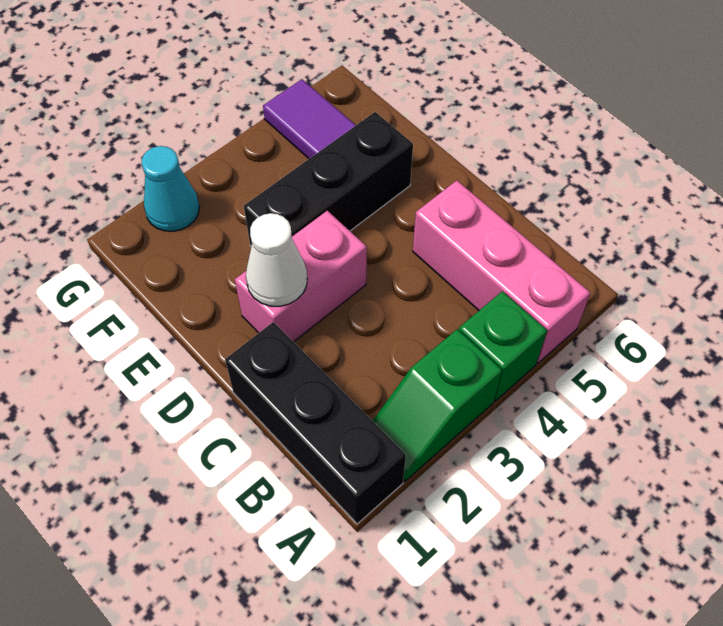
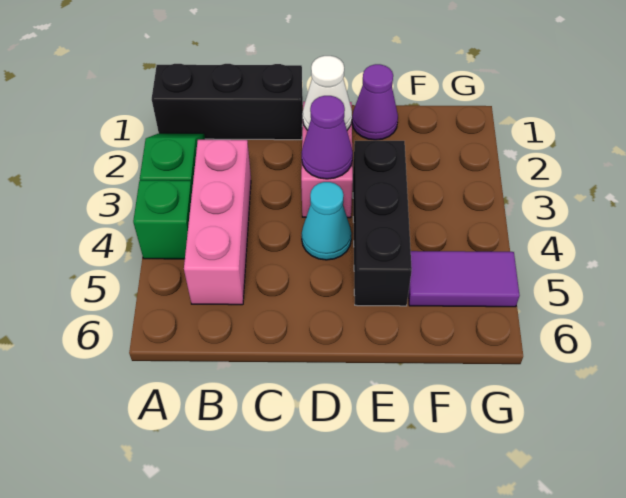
pink 1x3 brick [413,181,591,363] -> pink 1x3 brick turned to [184,140,251,305]
none -> purple 1x1 cone [302,96,353,179]
none -> purple 1x1 cone [352,64,398,140]
cyan 1x1 cone [142,146,200,231] -> cyan 1x1 cone moved to [302,182,351,260]

